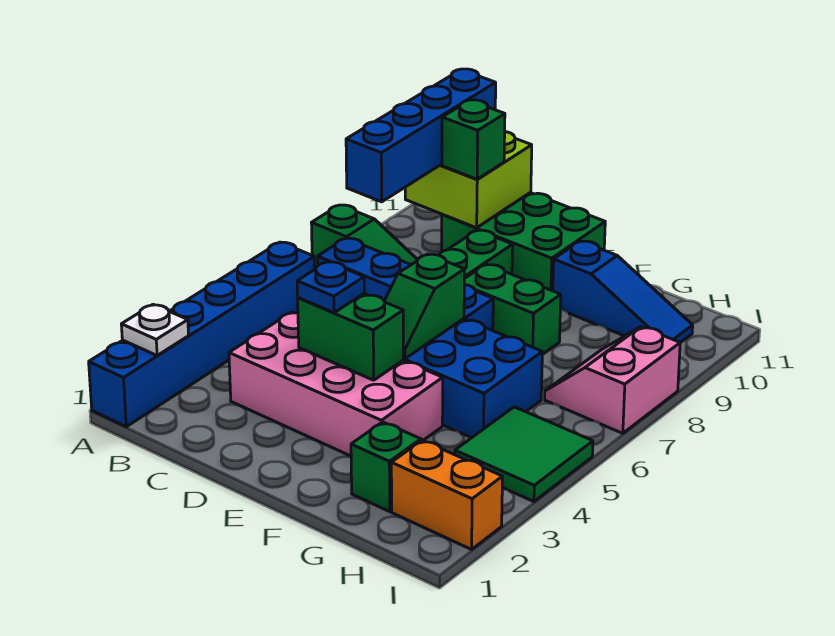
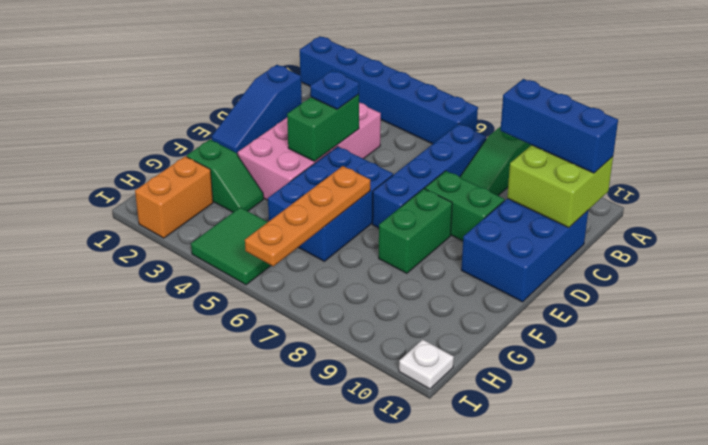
white 1x1 plate [121,304,189,355] -> white 1x1 plate moved to [399,339,454,389]
blue 1x4 brick [346,69,496,202] -> blue 1x3 brick [500,79,618,173]
green 2x3 brick [442,193,605,291] -> blue 2x3 brick [461,199,588,302]
green 1x1 brick [442,100,505,179] -> none
green 1x2 slope [384,254,464,359] -> none
none -> orange 1x4 plate [245,166,370,266]
blue 1x3 slope [553,241,693,343] -> blue 1x3 slope moved to [212,65,302,154]
pink 2x2 slope [545,327,680,433] -> none

